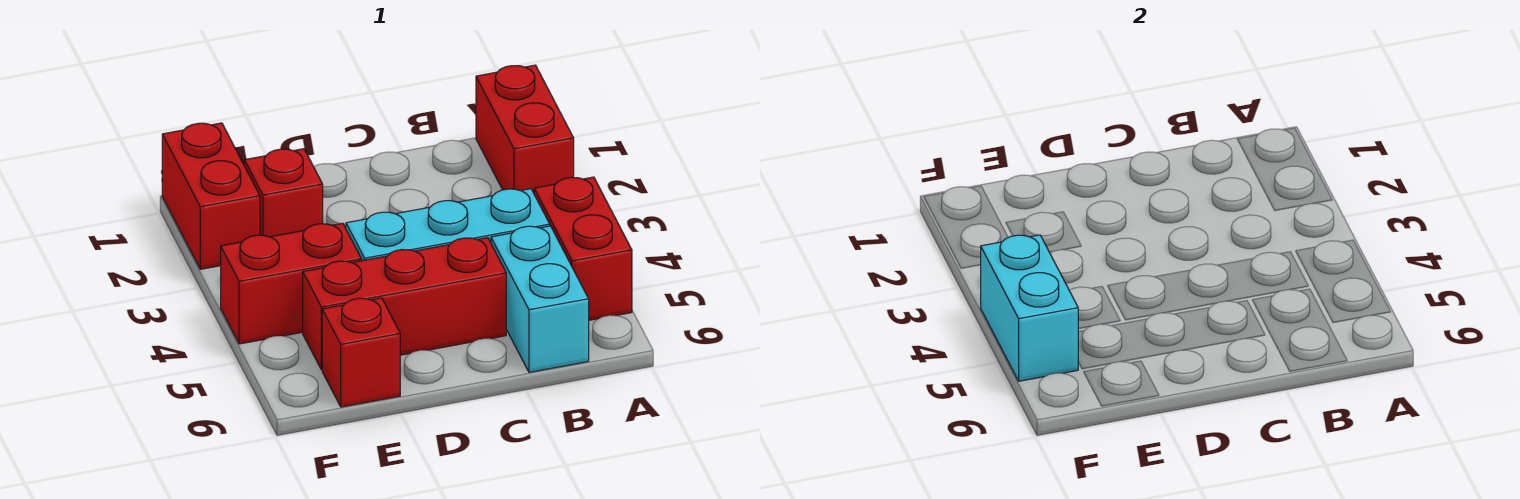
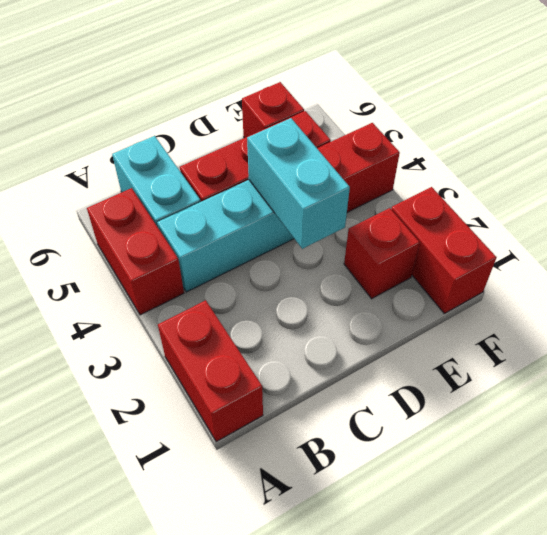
cyan 1x2 brick [981,235,1079,381] -> cyan 1x2 brick moved to [247,118,350,249]

